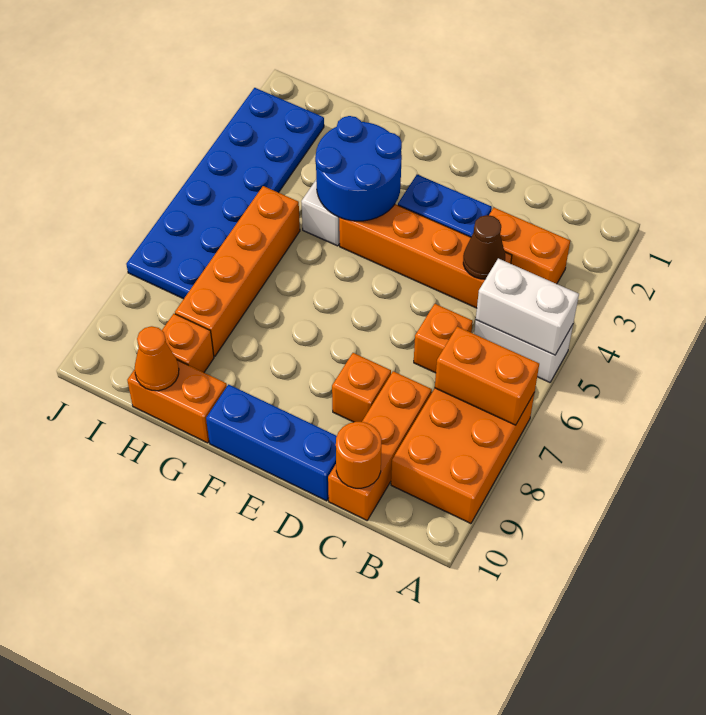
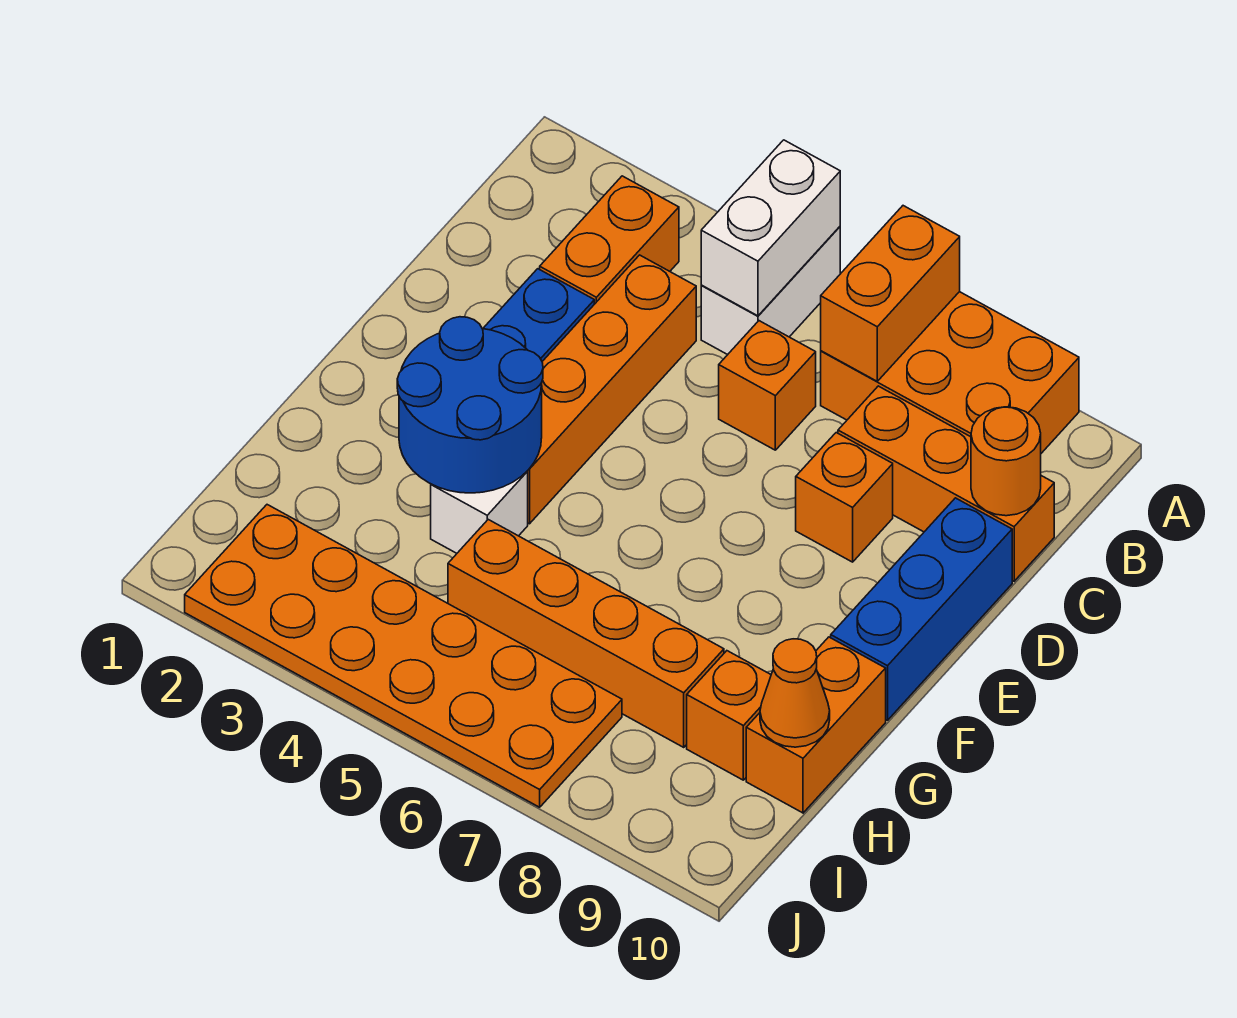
brown 1x1 cone [463,215,505,279] -> none
blue 2x6 plate [126,88,324,299] -> orange 2x6 plate [185,505,622,807]

